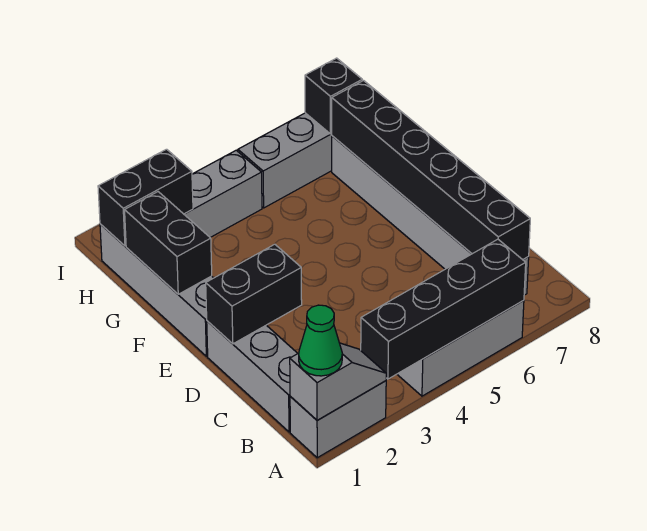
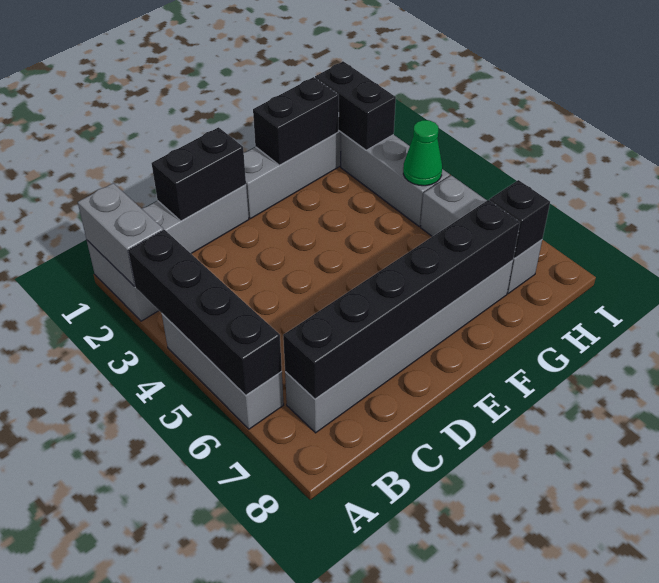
grey 1x2 slope [290,343,386,420] -> grey 1x2 brick [78,183,163,286]
green 1x1 cone [299,305,342,376] -> green 1x1 cone moved to [403,120,442,186]
black 1x2 brick [206,244,302,344] -> black 1x2 brick turned to [151,127,246,221]

